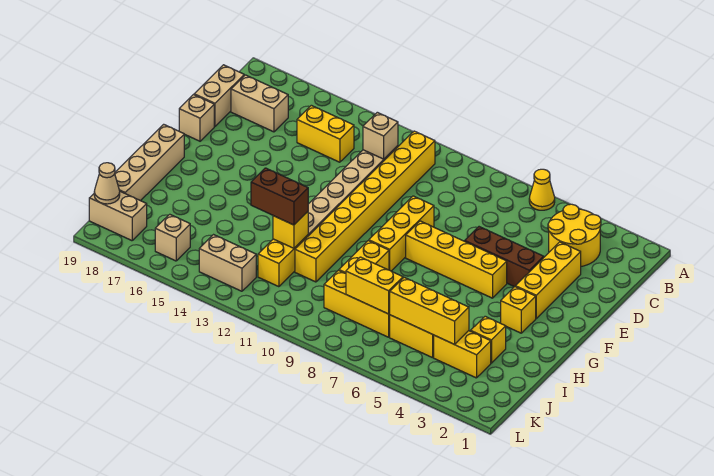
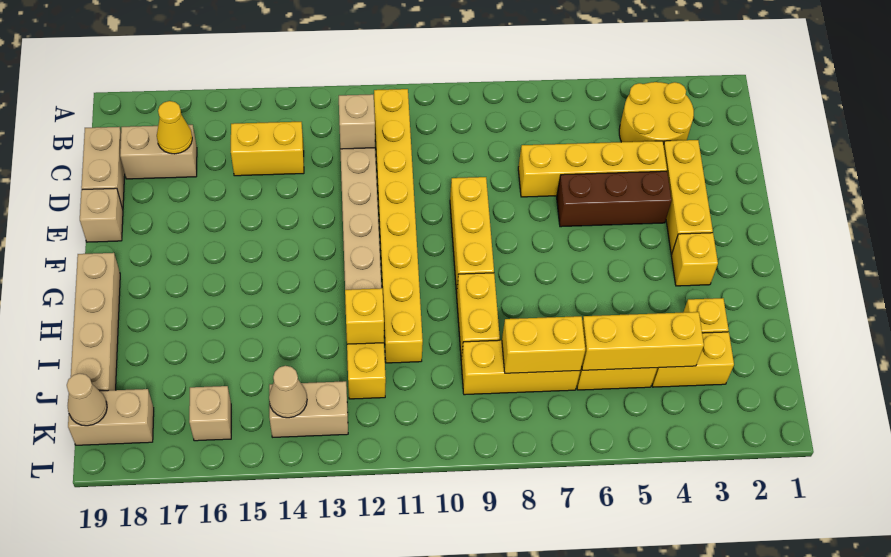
yellow 1x1 cone [529,169,555,210] -> yellow 1x1 cone moved to [157,101,192,154]
yellow 1x4 brick [406,221,507,298] -> yellow 1x4 brick moved to [518,141,667,197]
brown 1x2 brick [251,168,308,225] -> none
none -> tan 1x1 cone [269,366,307,418]

